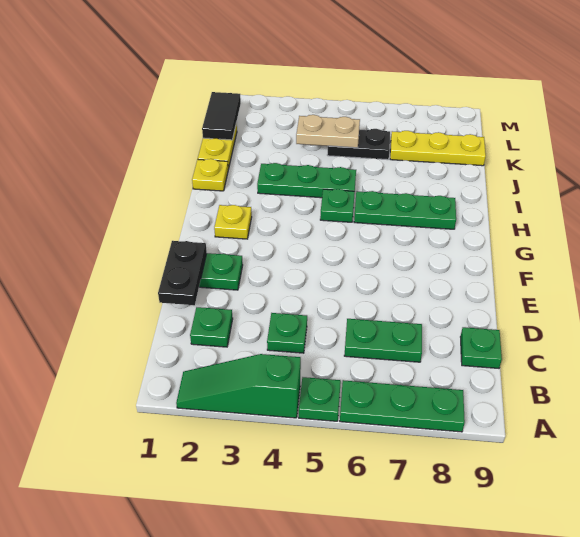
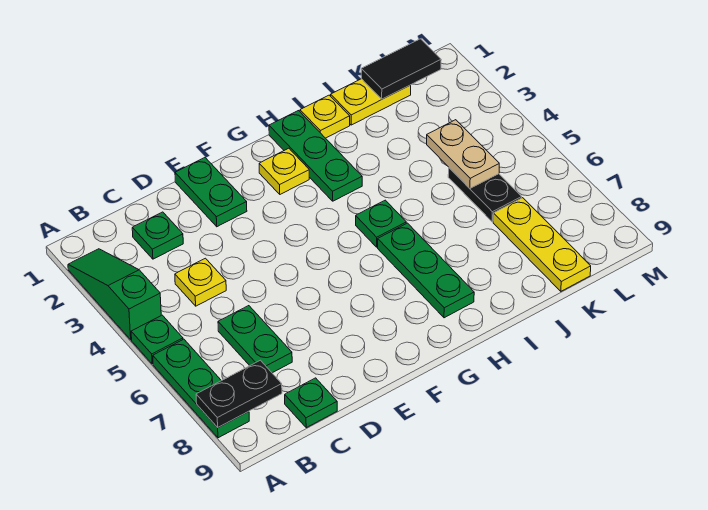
green 1x1 plate [267,313,307,353] -> yellow 1x1 plate [175,258,226,306]
black 1x2 plate [158,241,207,305] -> black 1x2 plate moved to [196,360,282,427]
green 1x3 plate [257,163,356,198] -> green 1x3 plate moved to [269,111,362,201]

